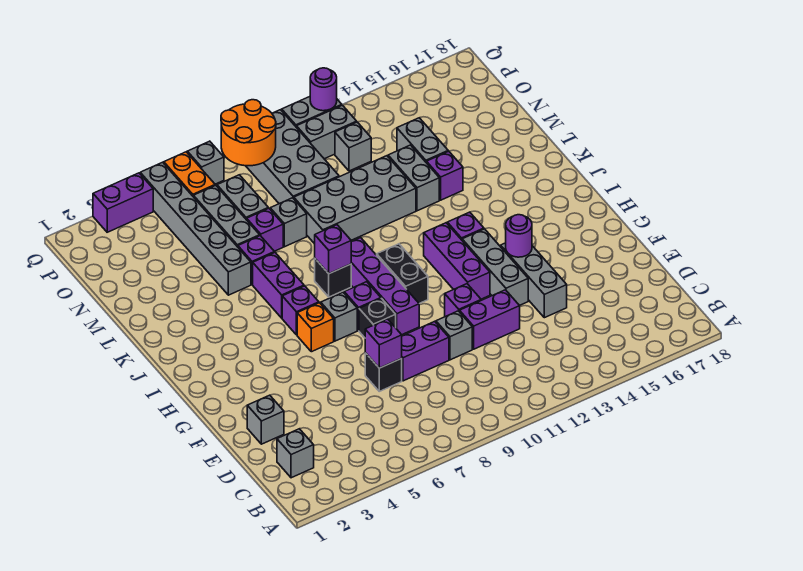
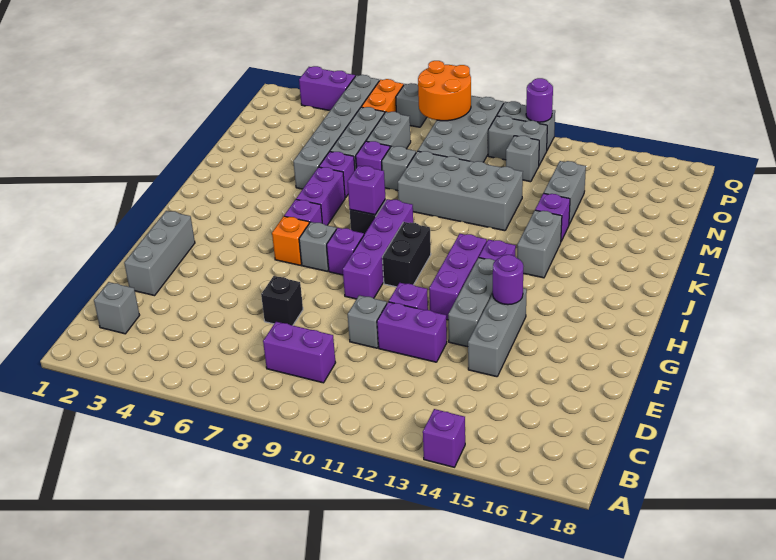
grey 1x1 brick [247,395,284,444] -> grey 1x3 brick [124,211,195,296]
purple 1x1 brick [365,319,402,368] -> purple 1x1 brick moved to [423,409,465,467]
purple 1x2 brick [401,321,449,381] -> purple 1x2 brick moved to [263,322,336,383]
black 1x1 brick [359,299,396,338] -> none
grey 1x2 brick [388,145,439,211] -> grey 1x2 brick moved to [517,210,562,278]

